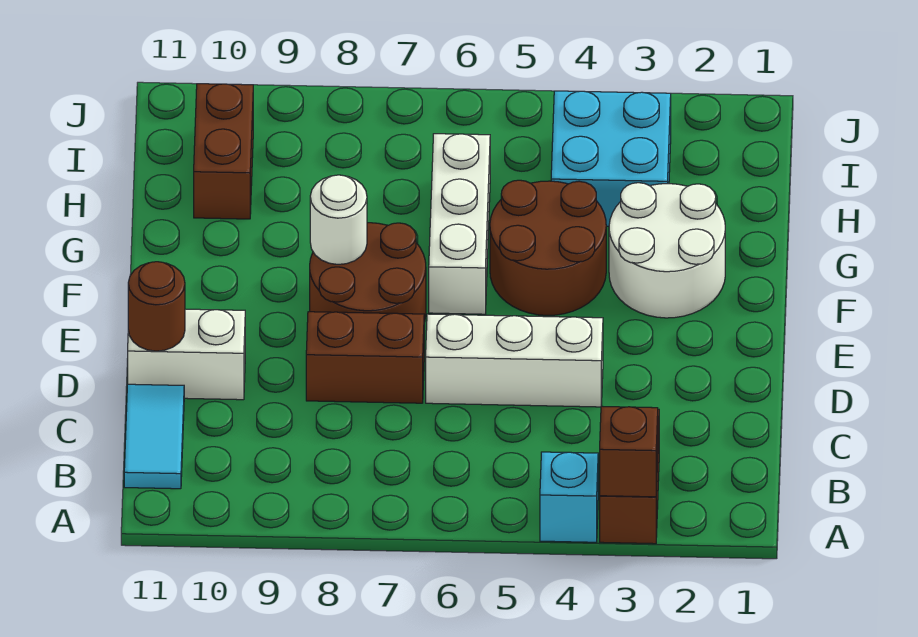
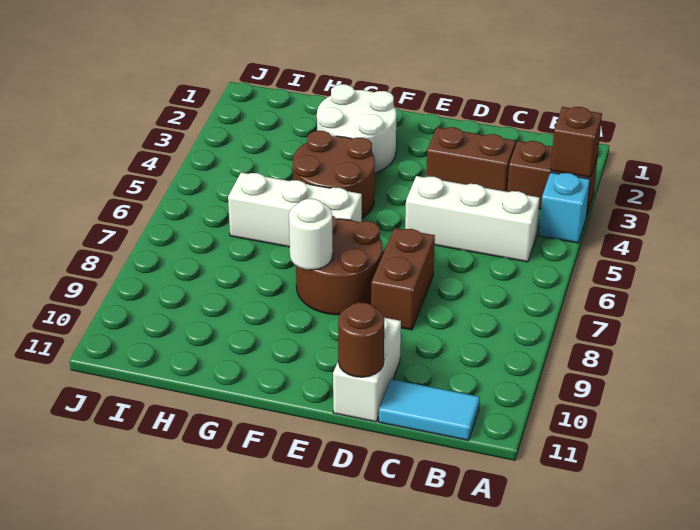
white 1x3 brick [426,314,603,407] -> white 1x3 brick turned to [405,176,539,262]
cyan 2x2 brick [551,91,671,226] -> none
brown 1x2 brick [194,84,253,219] -> brown 1x2 brick moved to [426,127,516,192]

